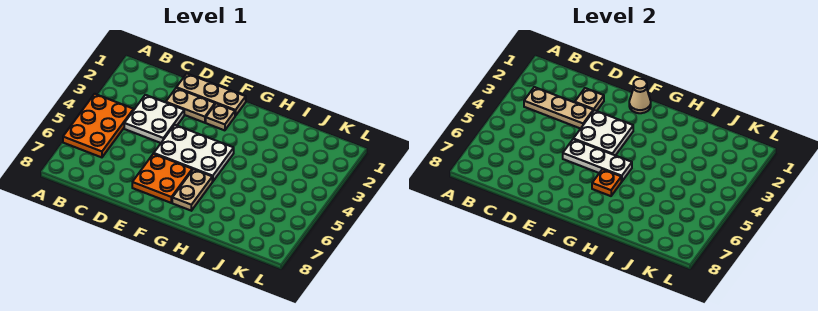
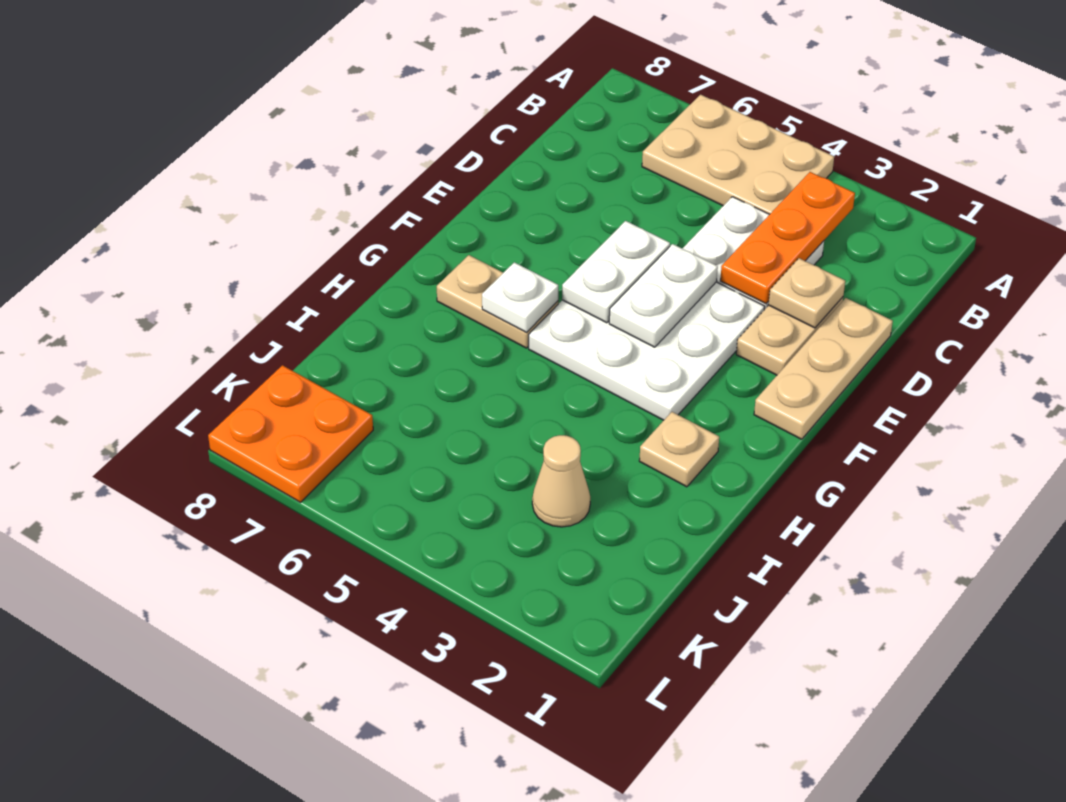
orange 2x3 plate [63,94,134,157] -> tan 2x3 plate [642,95,834,214]
tan 1x3 plate [524,87,593,129] -> orange 1x3 plate [720,172,855,304]
white 2x2 plate [574,110,633,155] -> white 1x2 plate [609,244,718,347]
white 2x3 plate [154,125,234,182] -> white 3x3 plate [529,282,765,420]
white 1x3 plate [563,139,632,182] -> white 1x2 plate [562,221,670,323]
orange 2x2 plate [132,154,192,203] -> orange 2x2 plate moved to [208,365,373,502]
tan 1x1 cone [629,79,651,113] -> tan 1x1 cone moved to [532,435,590,527]
tan 1x1 plate [206,104,235,130] -> tan 1x1 plate moved to [639,412,719,487]
orange 1x1 plate [592,169,621,196] -> white 1x1 plate [482,262,558,332]

